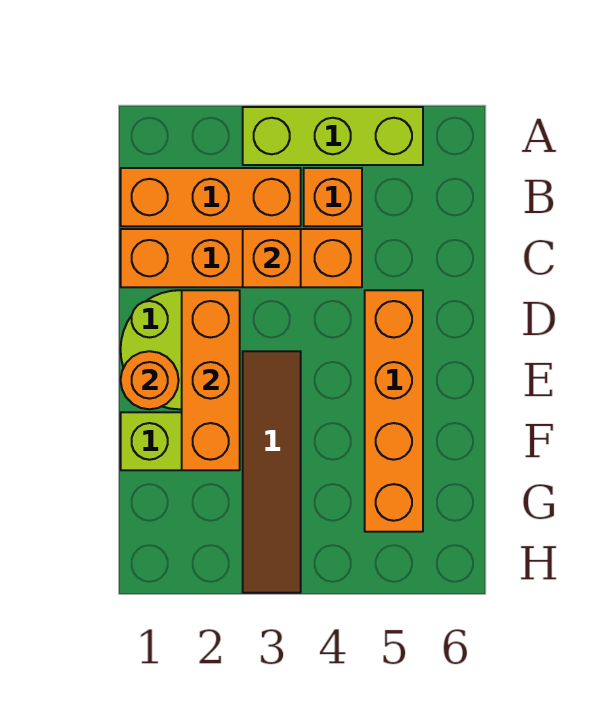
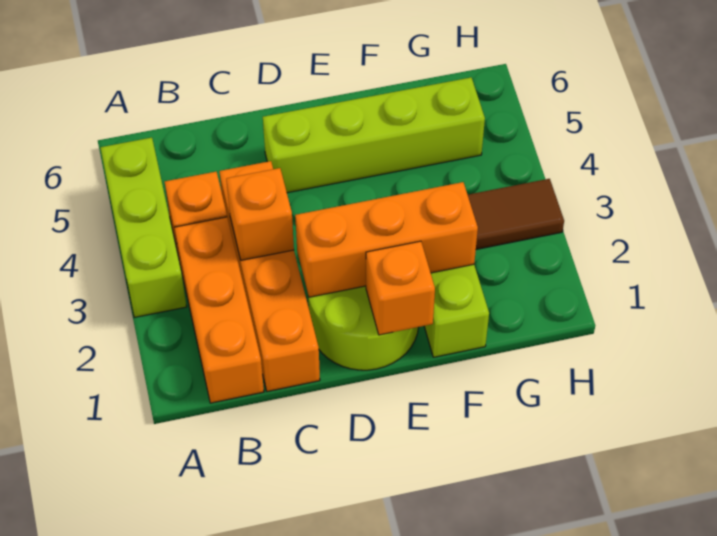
orange 1x4 brick [365,290,423,532] -> lime 1x4 brick [263,78,485,193]
orange 1x1 round brick [121,351,179,409] -> orange 1x1 brick [366,241,435,335]

